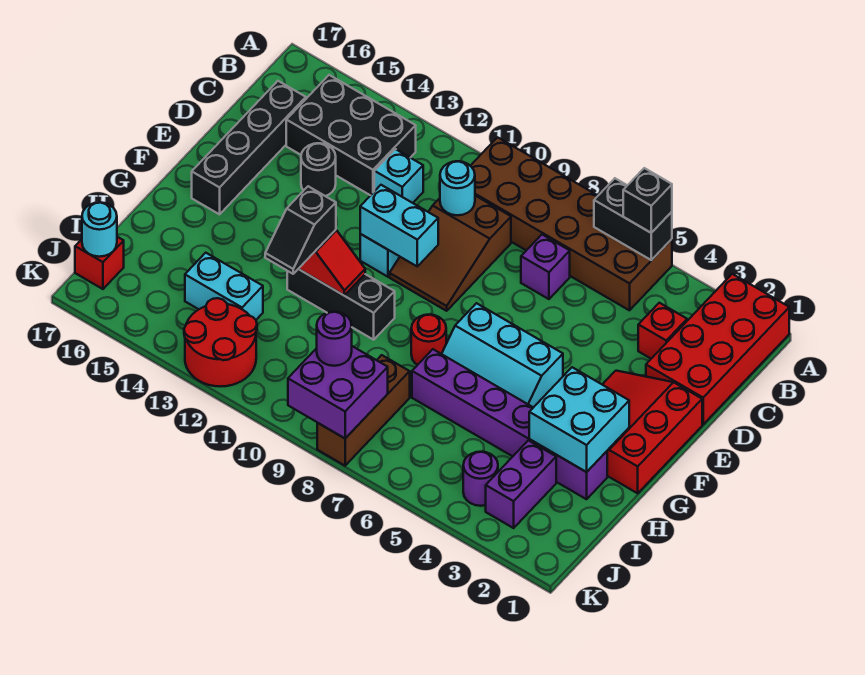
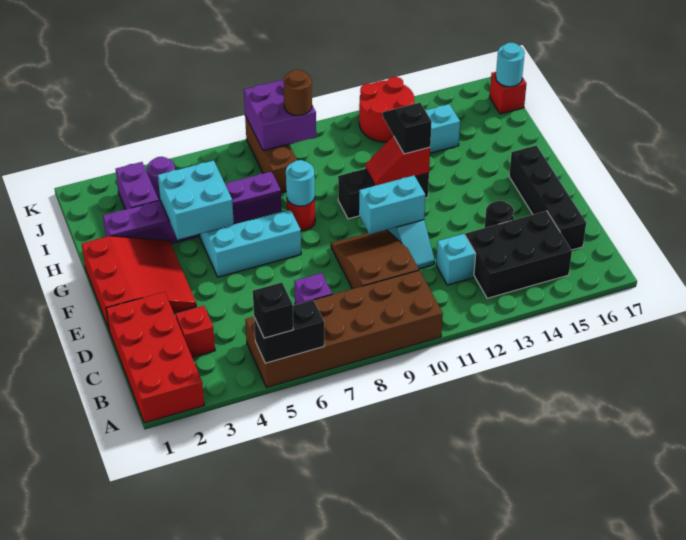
cyan 1x1 round brick [440,161,475,215] -> cyan 1x1 round brick moved to [286,160,315,206]
cyan 2x2 brick [529,367,629,472] -> cyan 2x2 brick moved to [158,161,234,239]
purple 1x1 round brick [317,312,352,366] -> brown 1x1 round brick [283,70,312,115]

